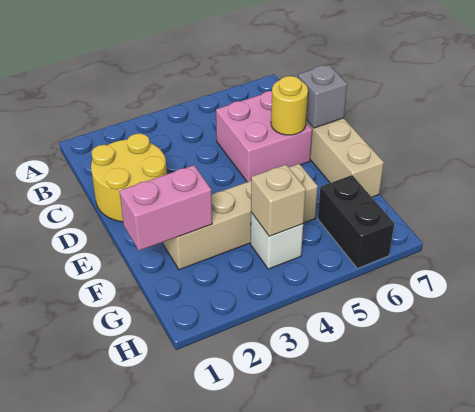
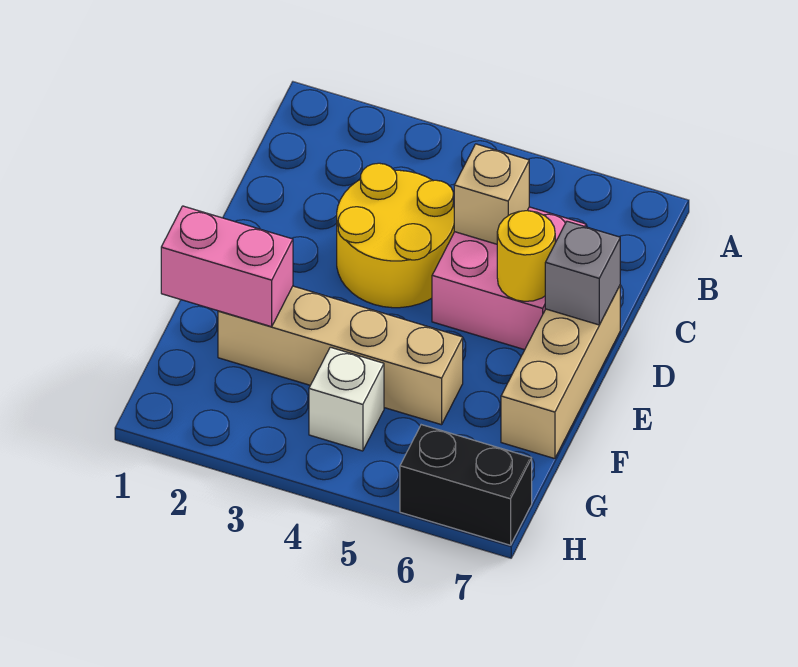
yellow 2x2 round brick [91,133,167,222] -> yellow 2x2 round brick moved to [337,163,454,308]
tan 1x1 brick [251,165,306,236] -> tan 1x1 brick moved to [454,144,529,244]
black 1x2 brick [318,175,394,268] -> black 1x2 brick turned to [400,425,532,545]

